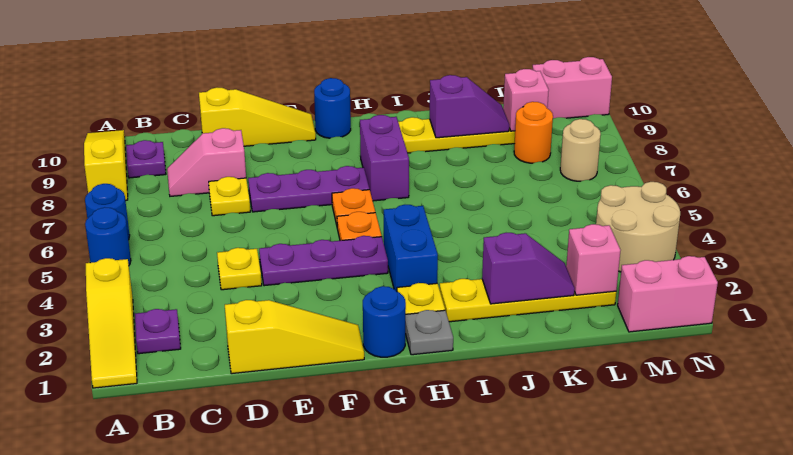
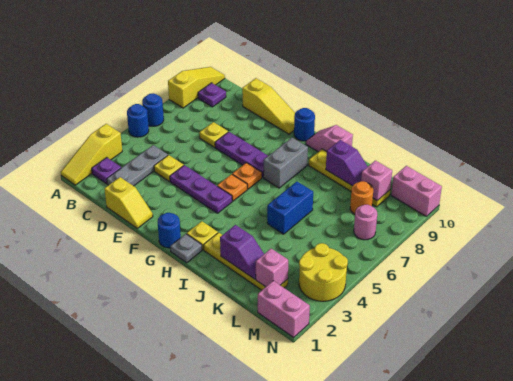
none -> grey 1x3 plate [107,145,168,186]
pink 1x2 slope [167,128,246,196] -> pink 1x2 slope moved to [306,125,353,152]
yellow 1x3 slope [225,300,364,374] -> yellow 1x2 slope [104,177,153,228]
blue 1x2 brick [384,205,438,291] -> blue 1x2 brick moved to [267,181,313,234]
purple 1x2 brick [360,115,409,201] -> grey 1x2 brick [263,138,308,188]
tan 2x2 round brick [596,182,680,272] -> yellow 2x2 round brick [299,243,348,301]
tan 1x1 round brick [560,119,601,181] -> pink 1x1 round brick [354,205,377,240]

